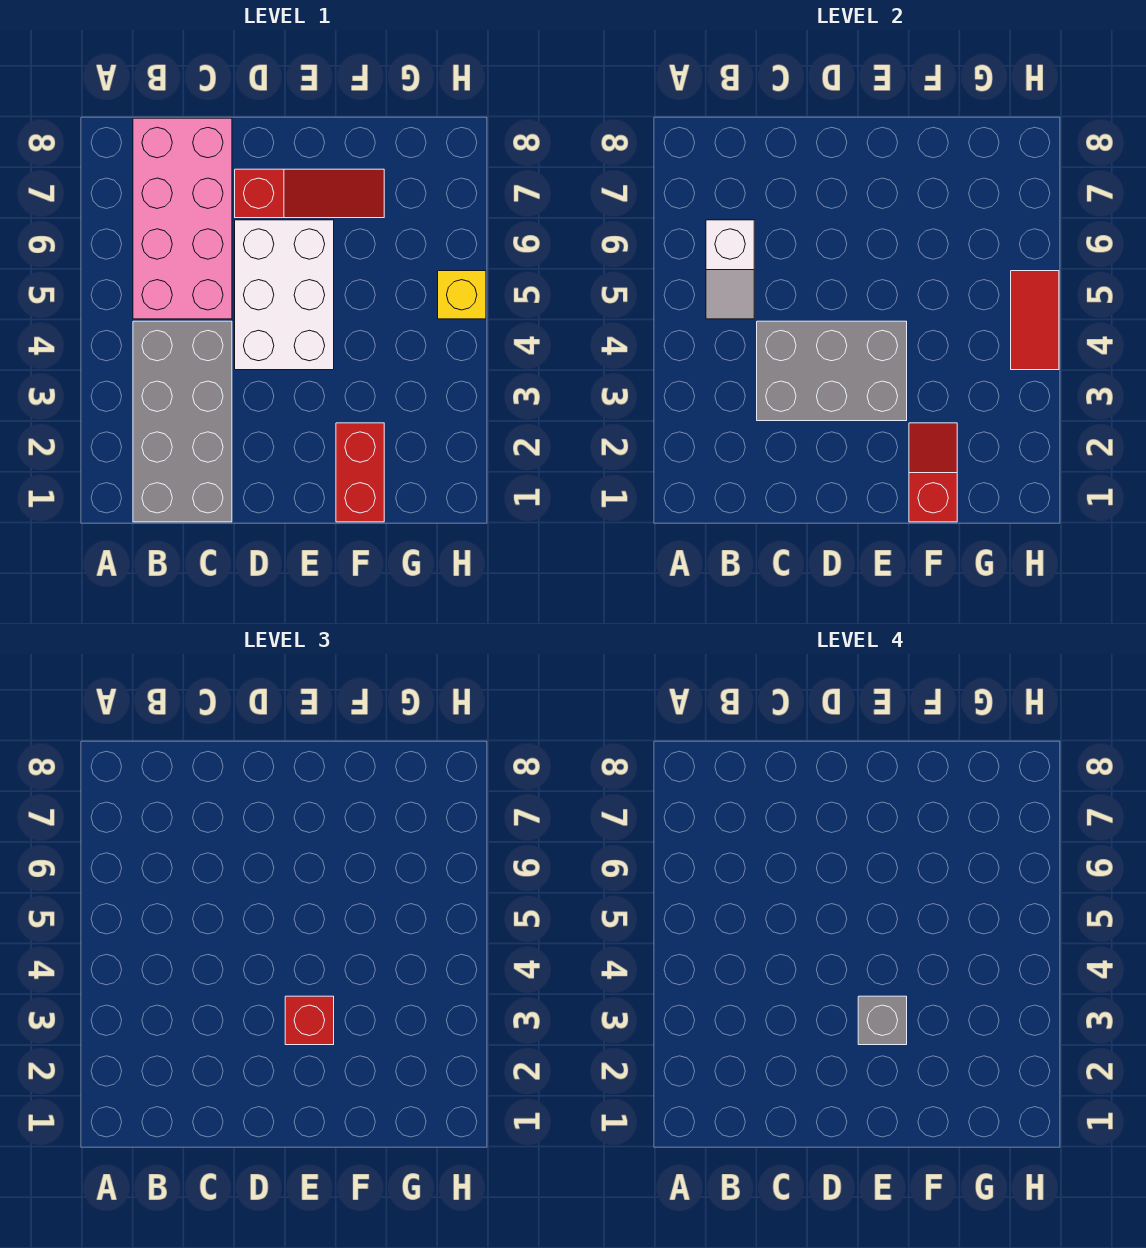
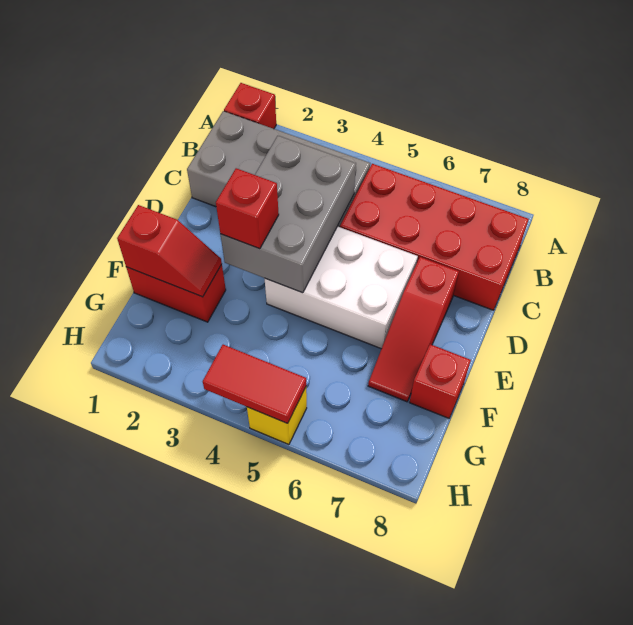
none -> red 1x1 brick [224,83,276,129]
pink 2x4 brick [133,118,232,319] -> red 2x4 brick [340,164,529,310]
white 1x2 slope [706,220,754,319] -> none
grey 1x1 brick [858,996,907,1045] -> none
none -> red 1x1 brick [410,344,471,418]

